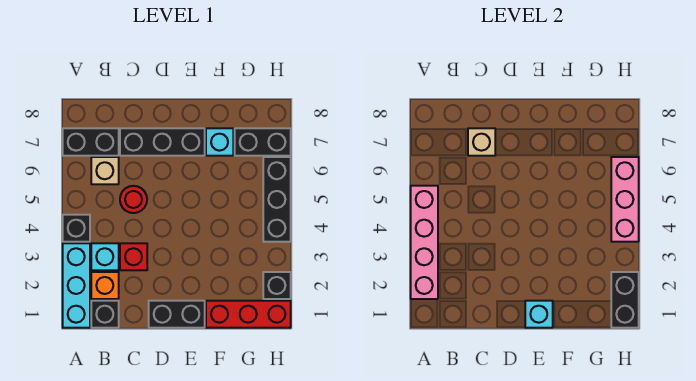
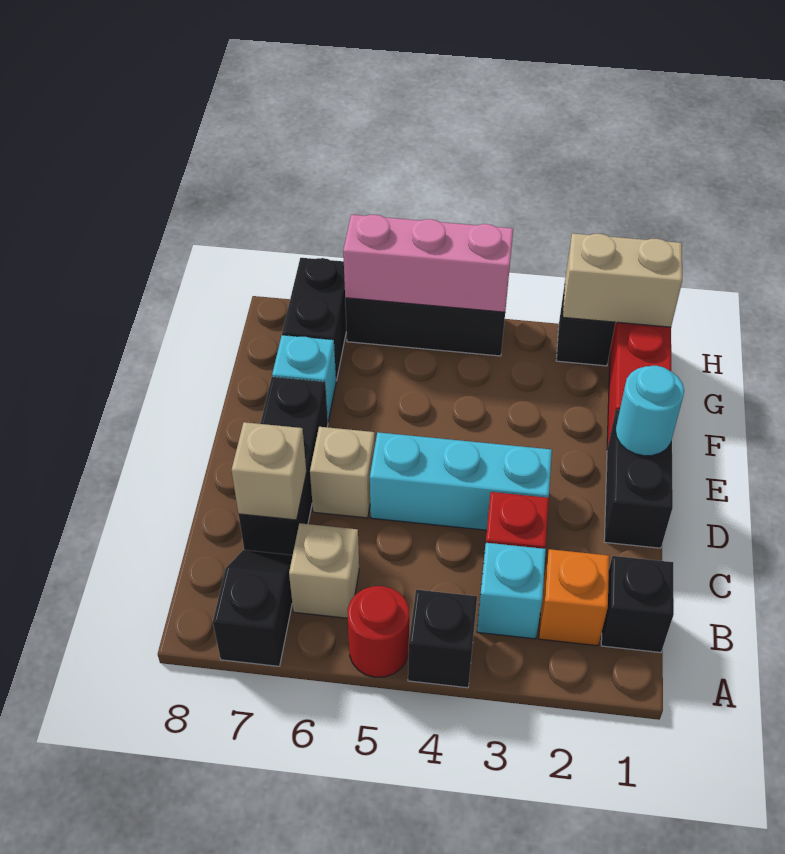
cyan 1x3 brick [63,243,90,328] -> cyan 1x3 brick moved to [370,432,552,530]
pink 1x4 brick [411,186,438,299] -> none
black 1x2 brick [63,128,119,156] -> black 1x2 slope [213,550,293,666]
red 1x1 round brick [120,186,147,213] -> red 1x1 round brick moved to [347,586,409,677]
none -> tan 1x1 brick [310,427,375,518]
cyan 1x1 brick [525,301,553,328] -> cyan 1x1 round brick [615,366,684,456]
black 1x2 brick [611,272,639,328] -> tan 1x2 brick [563,233,682,327]

